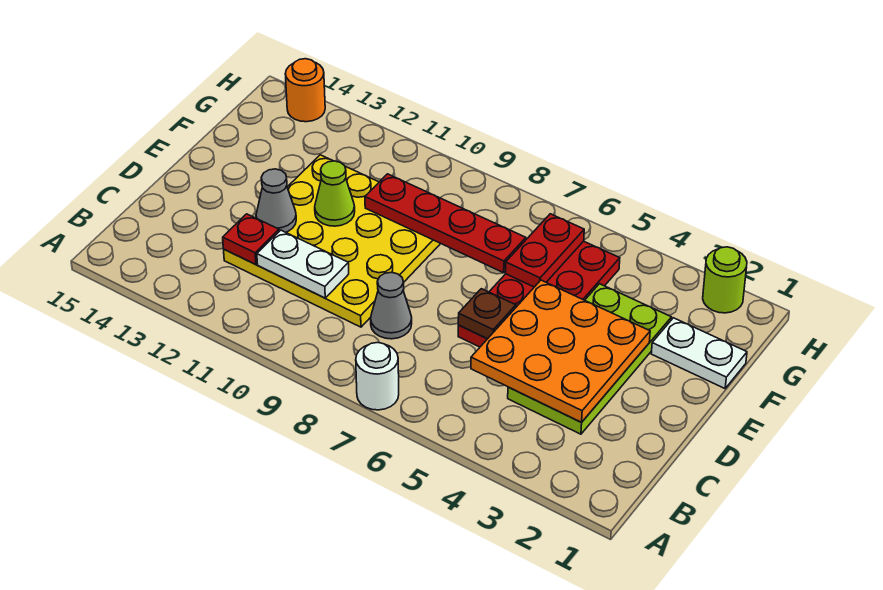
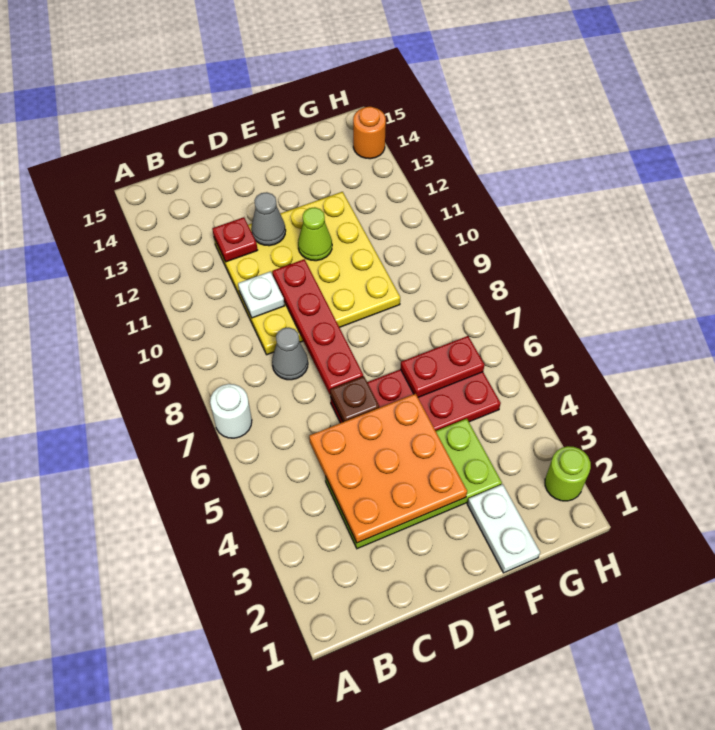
white 1x2 plate [257,230,349,298] -> white 1x1 plate [238,271,284,318]
red 1x4 plate [365,174,526,273] -> red 1x4 plate moved to [272,259,363,394]

